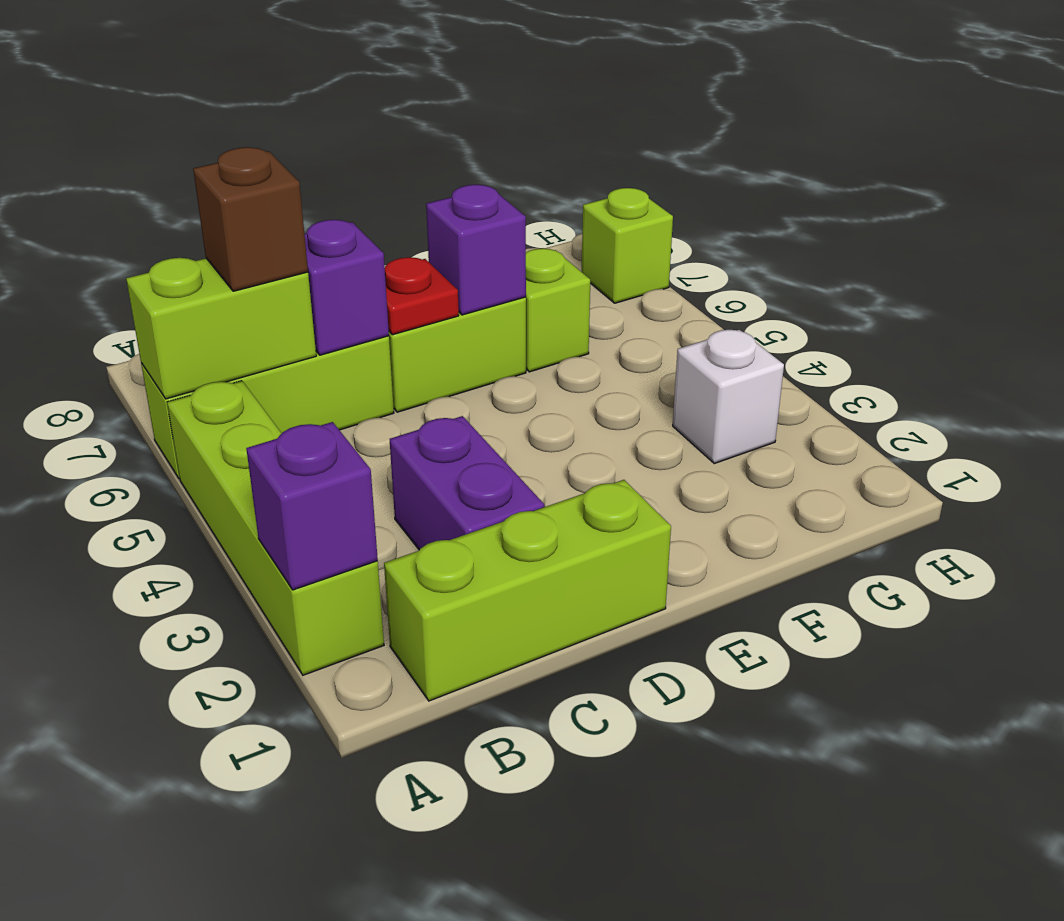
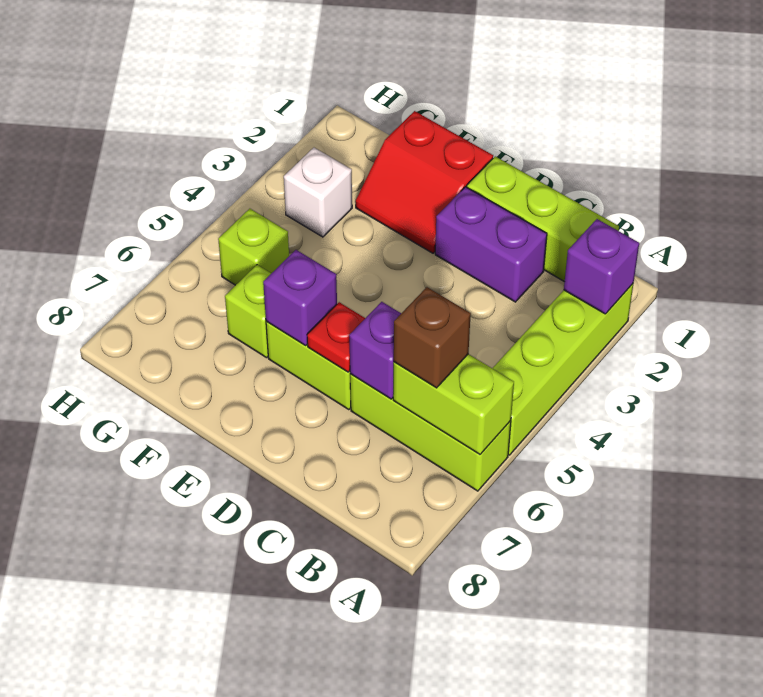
purple 1x2 brick [390,416,544,550] -> purple 1x2 brick turned to [435,187,547,302]
none -> red 2x2 slope [355,111,493,253]
lime 1x1 brick [582,188,673,303] -> lime 1x1 brick moved to [218,209,289,285]

